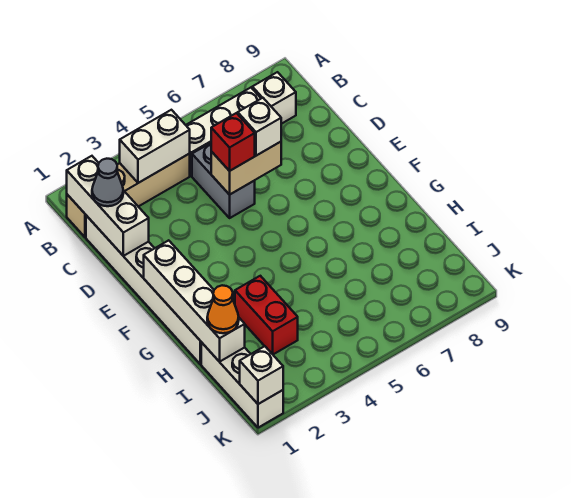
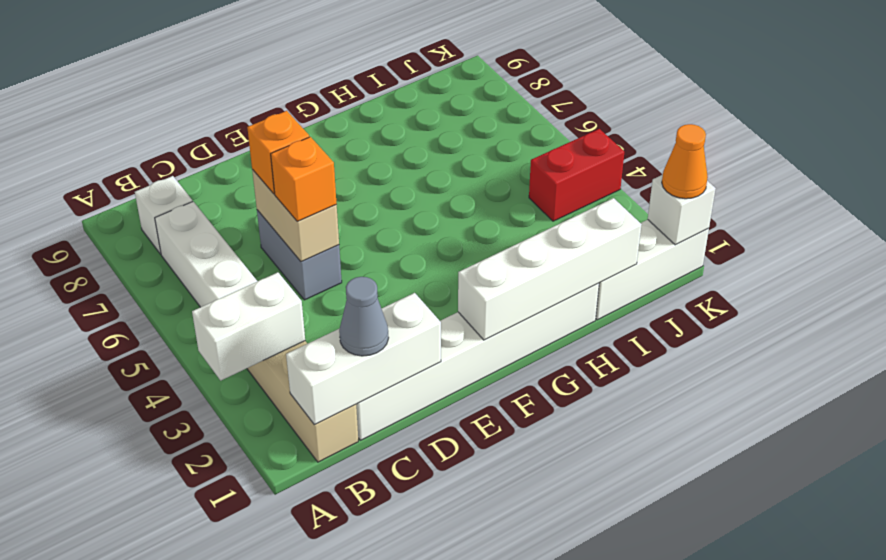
white 1x2 brick [120,110,190,183] -> white 1x2 brick turned to [192,272,305,381]
grey 1x2 brick [192,143,255,218] -> grey 1x2 brick turned to [257,210,342,300]
red 1x1 brick [211,113,255,171] -> orange 1x1 brick [271,137,337,221]
white 1x1 brick [238,98,281,156] -> orange 1x1 brick [247,111,309,194]
red 1x2 brick [235,276,298,354] -> red 1x2 brick moved to [529,129,624,221]
orange 1x1 cone [207,285,239,333] -> orange 1x1 cone moved to [662,124,708,199]

